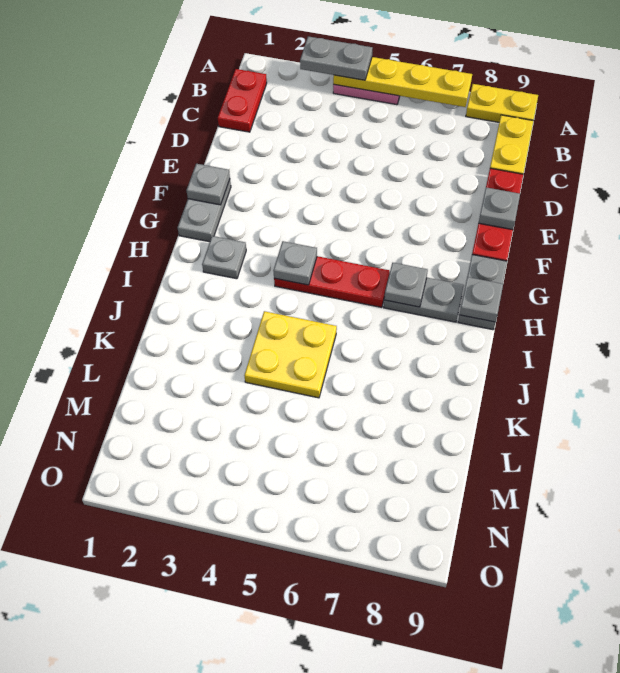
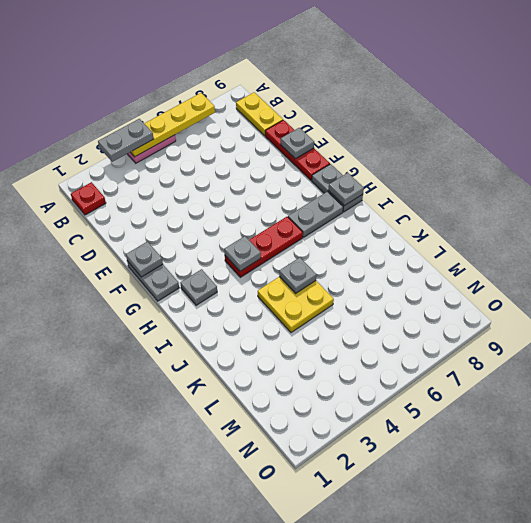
yellow 1x2 plate [466,84,538,122] -> none
red 1x2 plate [218,69,267,132] -> red 1x1 plate [71,182,106,215]
grey 1x1 plate [384,263,428,307] -> grey 1x1 plate moved to [279,258,316,293]

